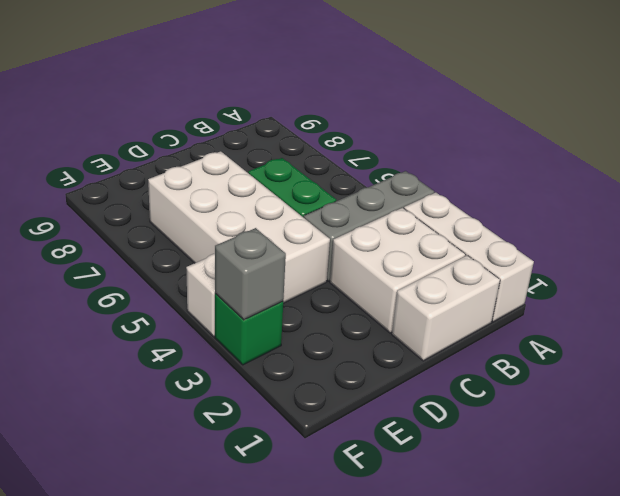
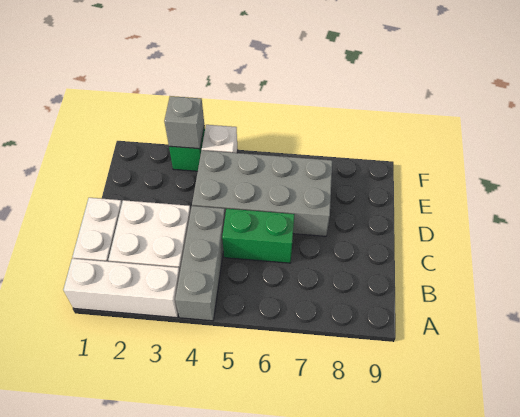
white 2x4 brick [148,151,330,303] -> grey 2x4 brick [192,150,332,236]

